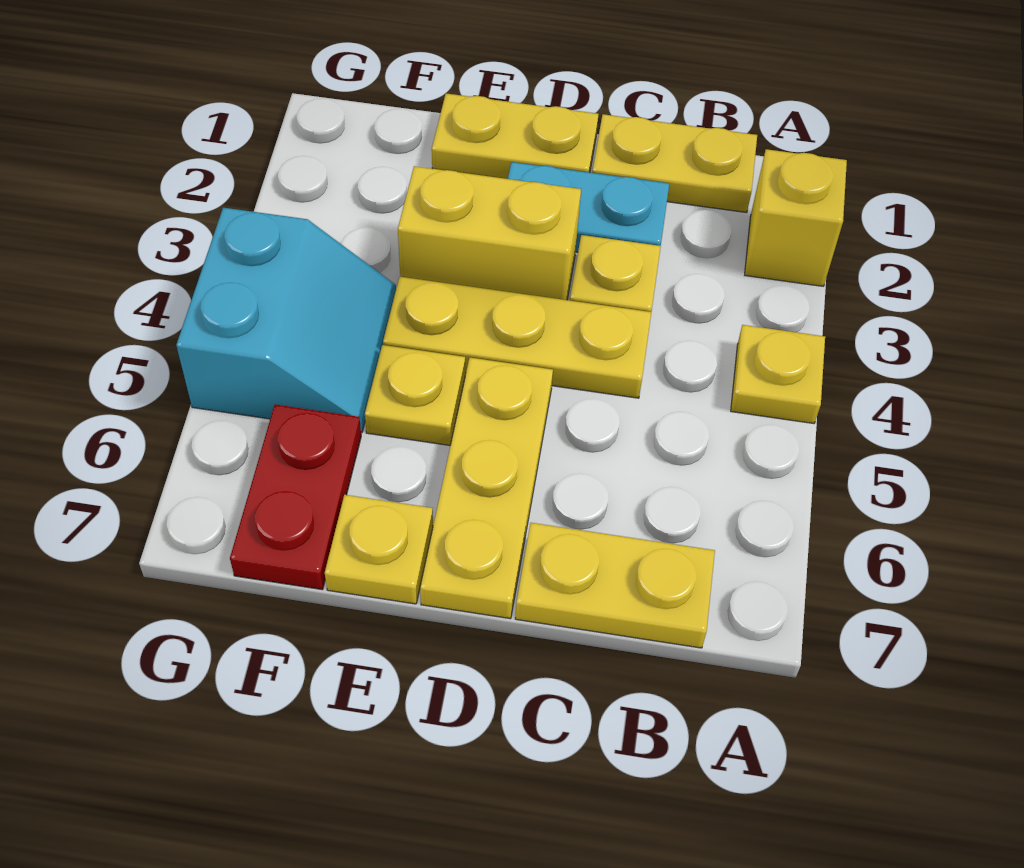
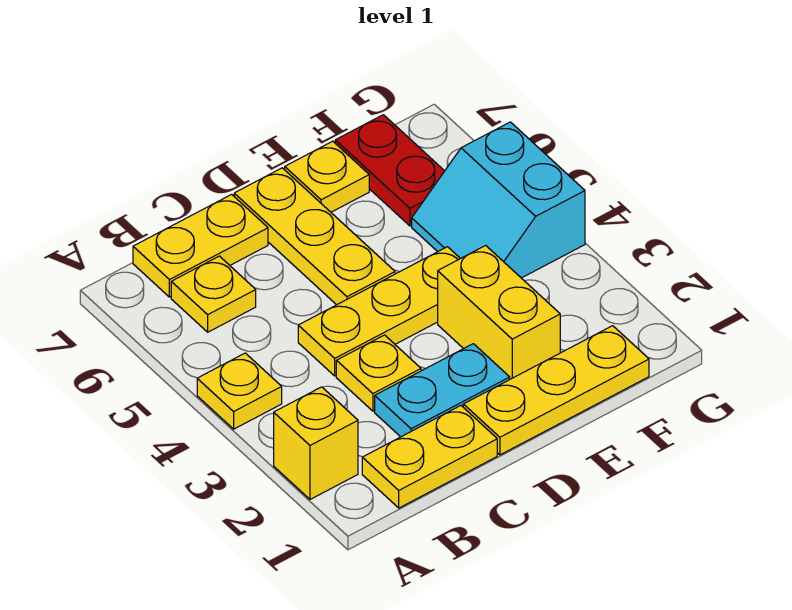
yellow 1x2 plate [432,93,599,179] -> yellow 1x3 plate [463,326,649,455]
yellow 1x2 brick [398,166,581,300] -> yellow 1x2 brick turned to [438,245,560,379]
yellow 1x1 plate [365,345,465,445] -> yellow 1x1 plate moved to [171,256,256,332]

